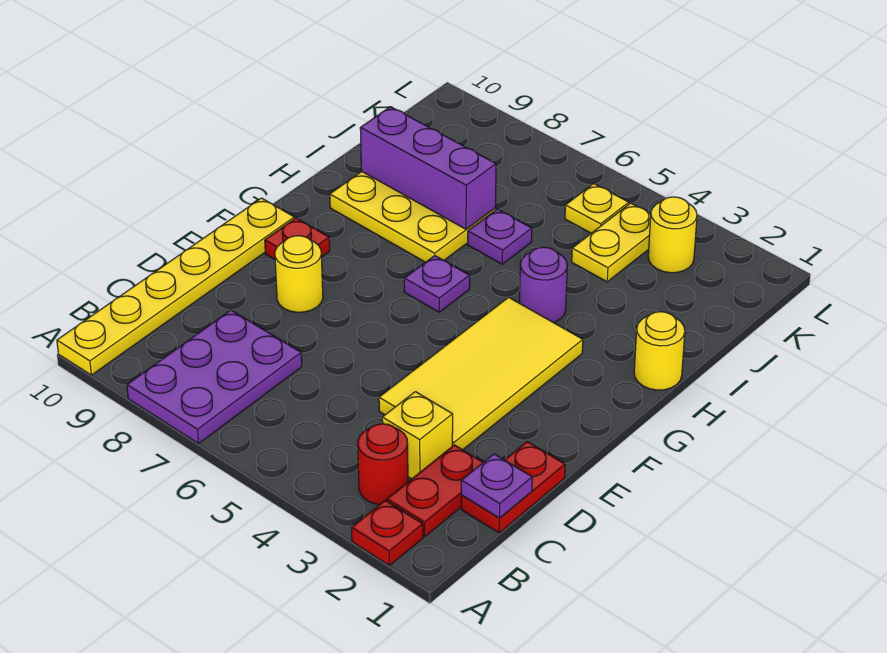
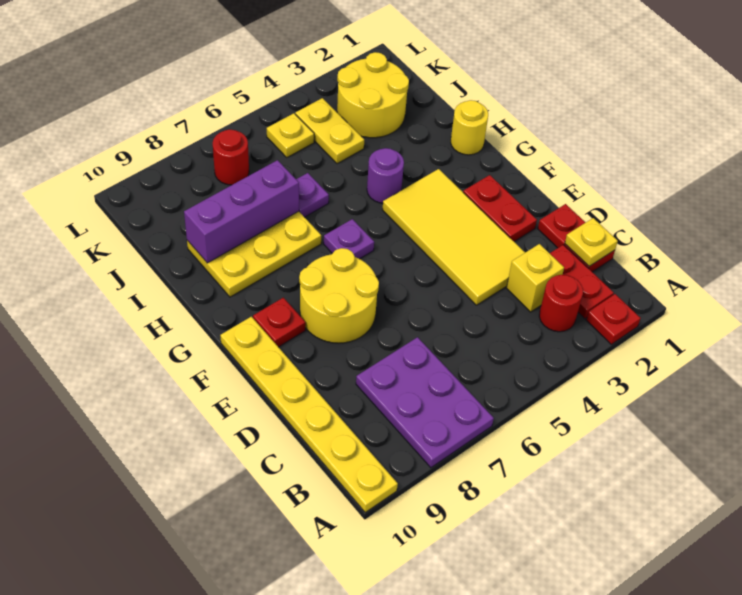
purple 1x1 plate [461,454,532,518] -> yellow 1x1 plate [565,218,618,266]
none -> red 1x2 plate [463,175,537,242]
yellow 1x1 round brick [275,236,323,312] -> yellow 2x2 round brick [299,248,379,343]
yellow 1x1 round brick [648,197,697,273] -> yellow 2x2 round brick [337,52,409,138]
none -> red 1x1 round brick [213,129,249,185]

